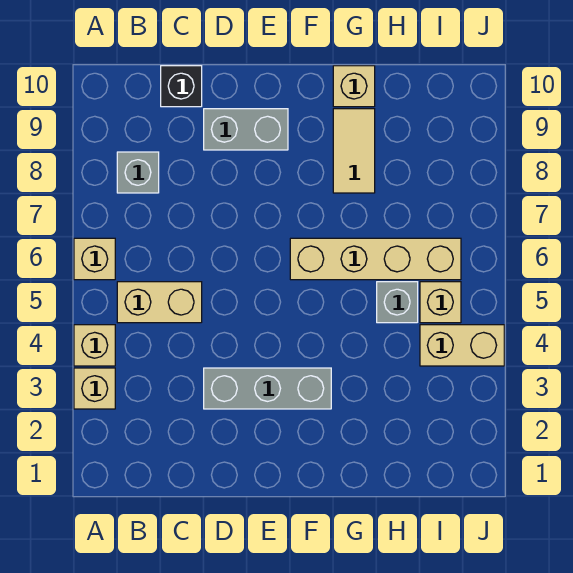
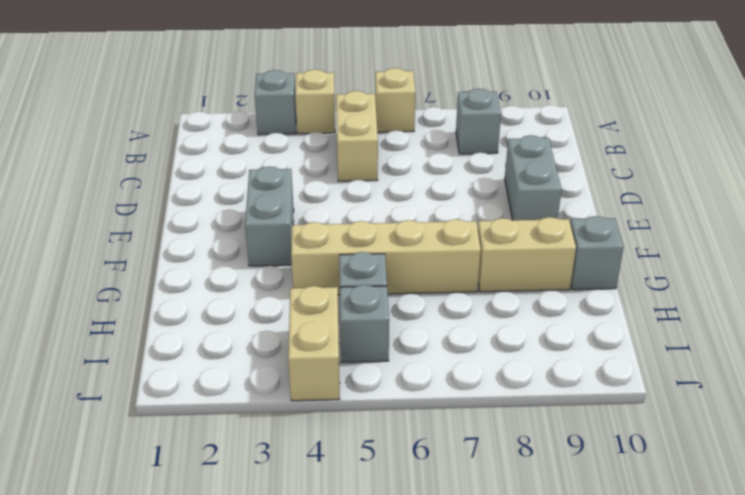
tan 1x1 brick [74,368,115,409] -> grey 1x1 brick [255,70,296,135]
black 1x1 brick [161,66,202,107] -> none
grey 1x3 brick [204,368,331,409] -> grey 1x2 brick [245,166,294,266]
tan 1x4 brick [290,238,461,280] -> tan 1x4 brick turned to [291,219,481,295]
tan 1x2 tile [333,109,375,193] -> tan 1x2 brick [478,217,576,292]
tan 1x1 brick [333,66,375,107] -> grey 1x1 brick [570,216,624,290]
tan 1x1 brick [420,282,461,323] -> grey 1x1 brick [340,285,389,362]

